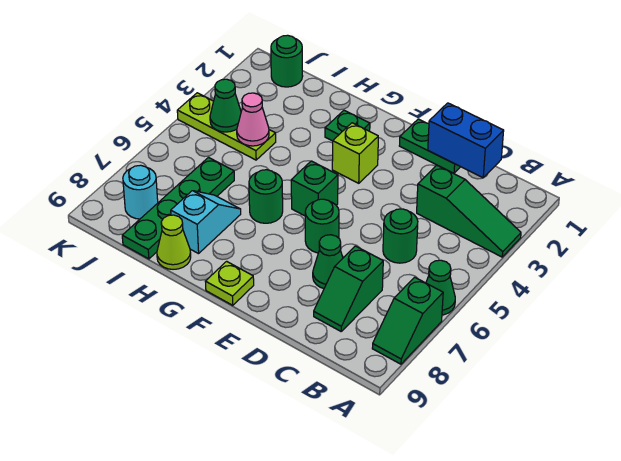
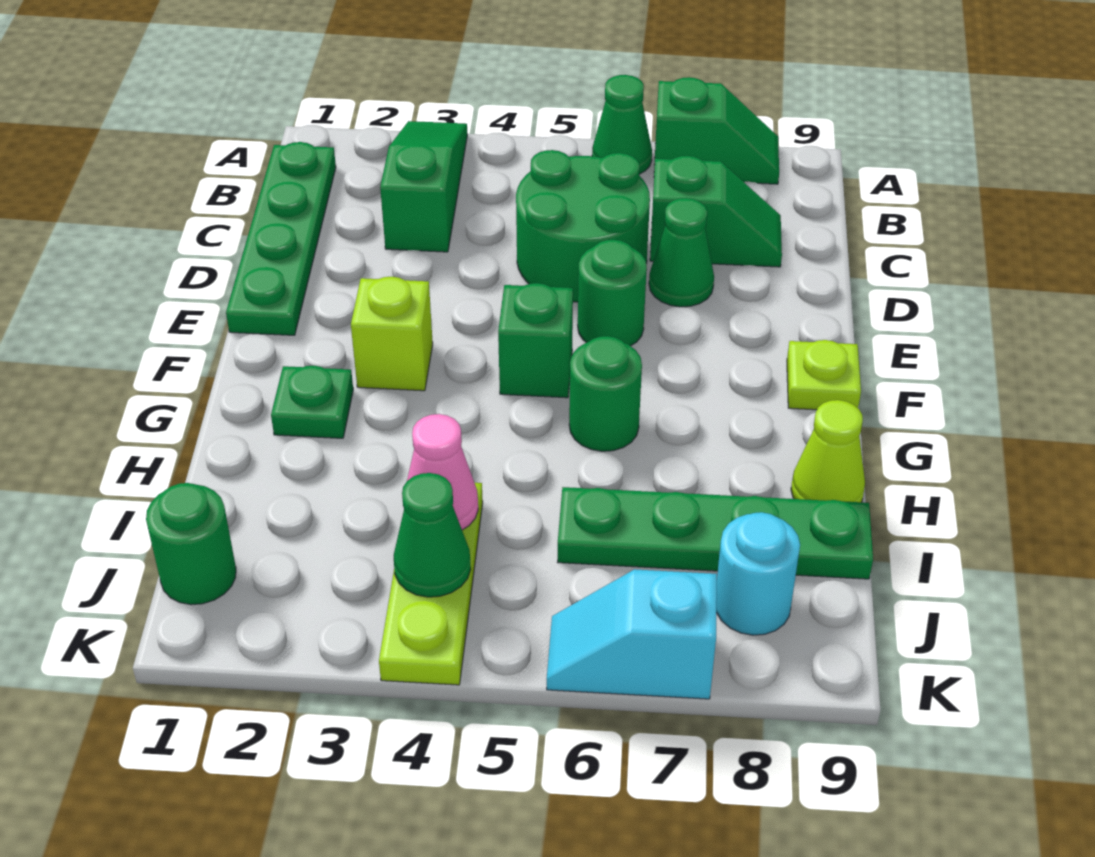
blue 1x2 brick [428,103,504,178] -> none
green 1x1 round brick [383,209,418,263] -> green 2x2 round brick [516,150,650,302]
green 1x2 plate [399,119,460,173] -> green 1x4 plate [226,142,336,335]
cyan 1x2 slope [171,191,241,254] -> cyan 1x2 slope moved to [547,569,717,699]

